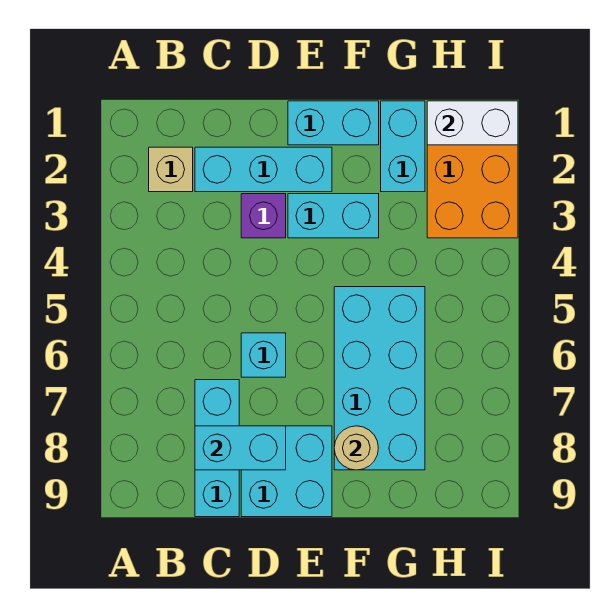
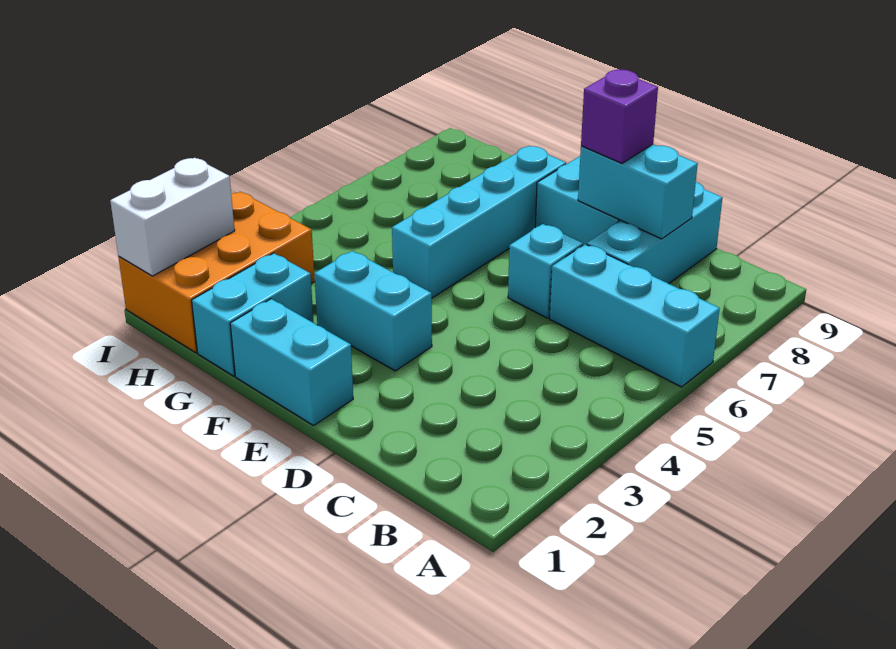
tan 1x1 brick [149,147,193,192] -> none
cyan 1x3 brick [195,147,332,192] -> cyan 1x3 brick moved to [550,244,720,387]
purple 1x1 brick [241,194,286,238] -> purple 1x1 brick moved to [581,70,658,163]
cyan 2x4 brick [334,287,425,470] -> cyan 1x4 brick [392,146,566,298]
tan 1x1 round brick [334,426,378,470] -> none
white 1x2 brick [427,101,518,145] -> white 1x2 brick turned to [110,158,235,276]

